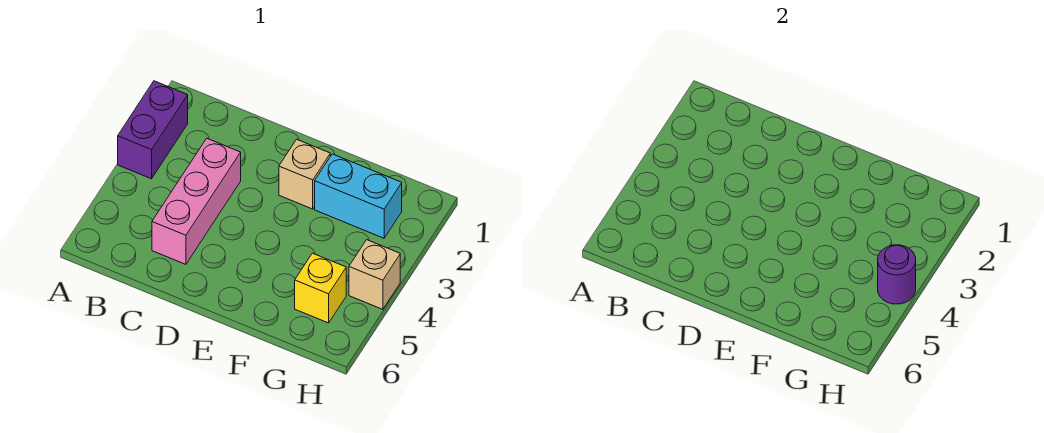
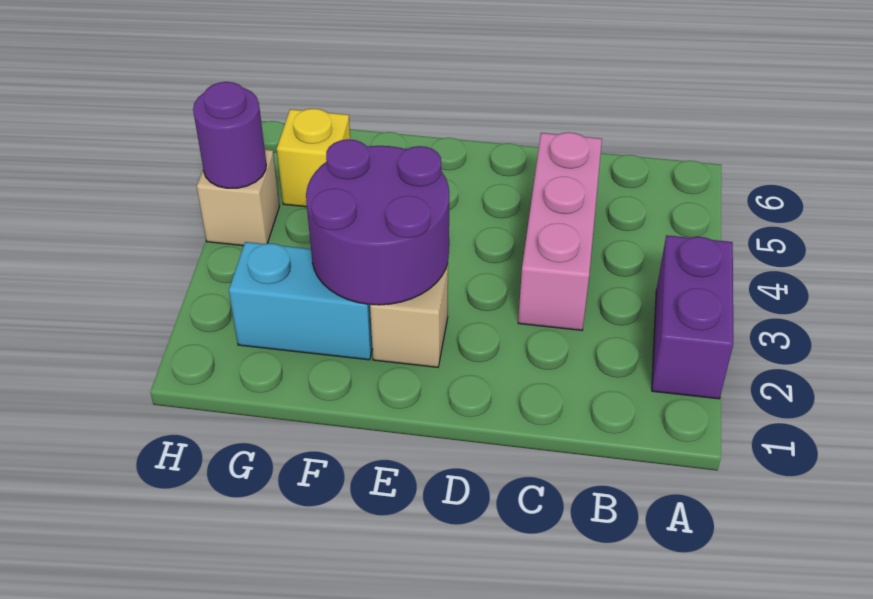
none -> purple 2x2 round brick [306,139,449,305]

